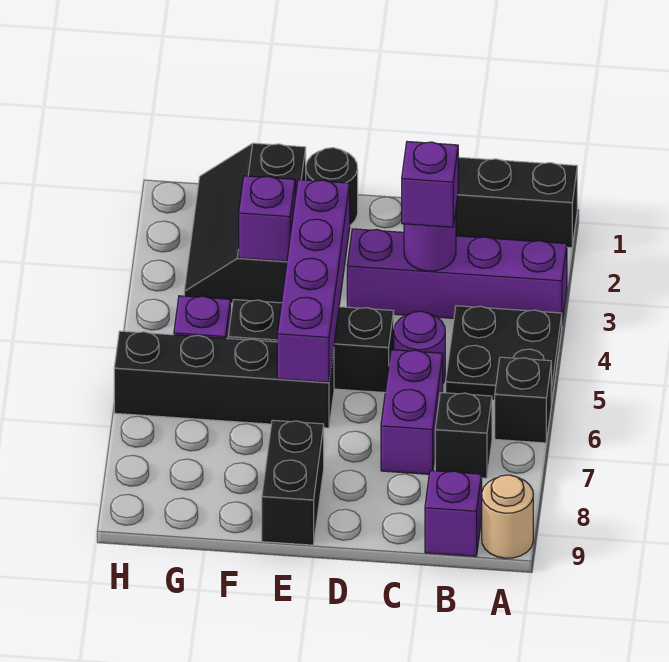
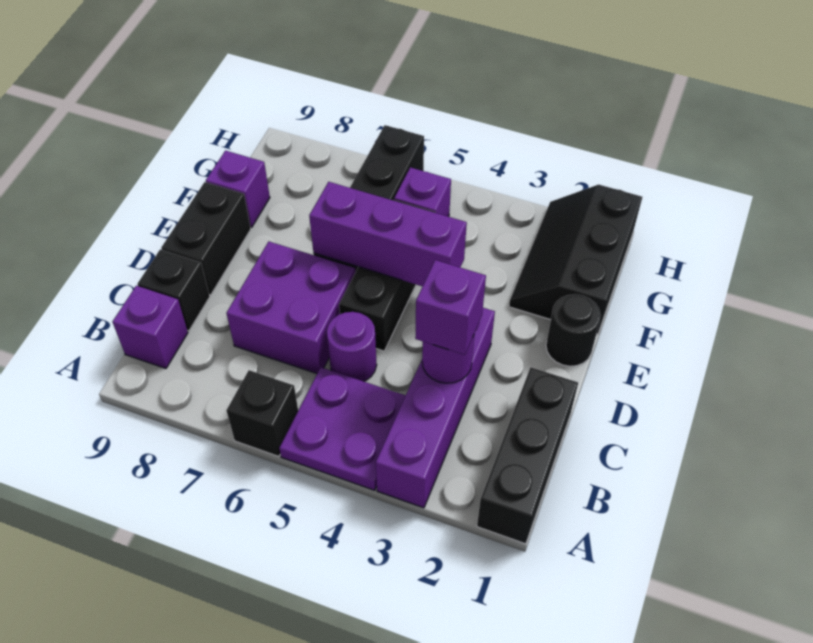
black 2x2 plate [446,306,562,404] -> purple 2x2 plate [279,367,405,490]
tan 1x1 round brick [482,475,533,558] -> none
black 1x1 brick [435,393,492,478] -> black 1x1 brick moved to [137,249,210,331]
purple 1x2 brick [381,350,443,474] -> purple 2x2 brick [226,242,356,373]
purple 1x4 brick [277,180,350,382] -> purple 1x3 brick [309,182,467,286]
black 1x2 brick [262,420,324,545] -> black 1x2 brick turned to [161,182,251,295]
black 2x3 slope [184,143,306,303] -> black 2x3 slope turned to [509,185,642,334]
purple 1x1 brick [239,176,295,261] -> purple 1x1 brick moved to [206,151,270,228]

